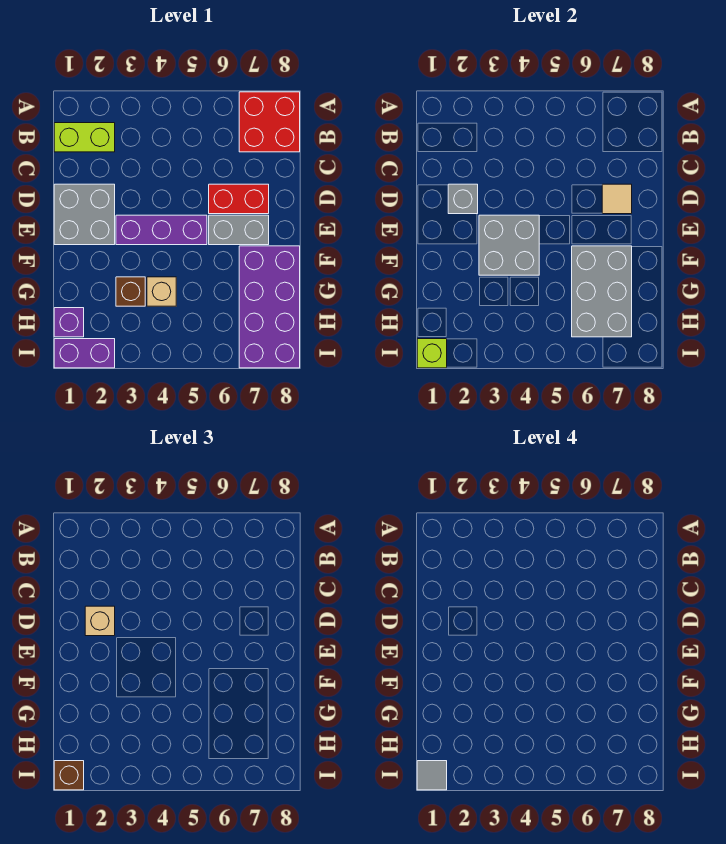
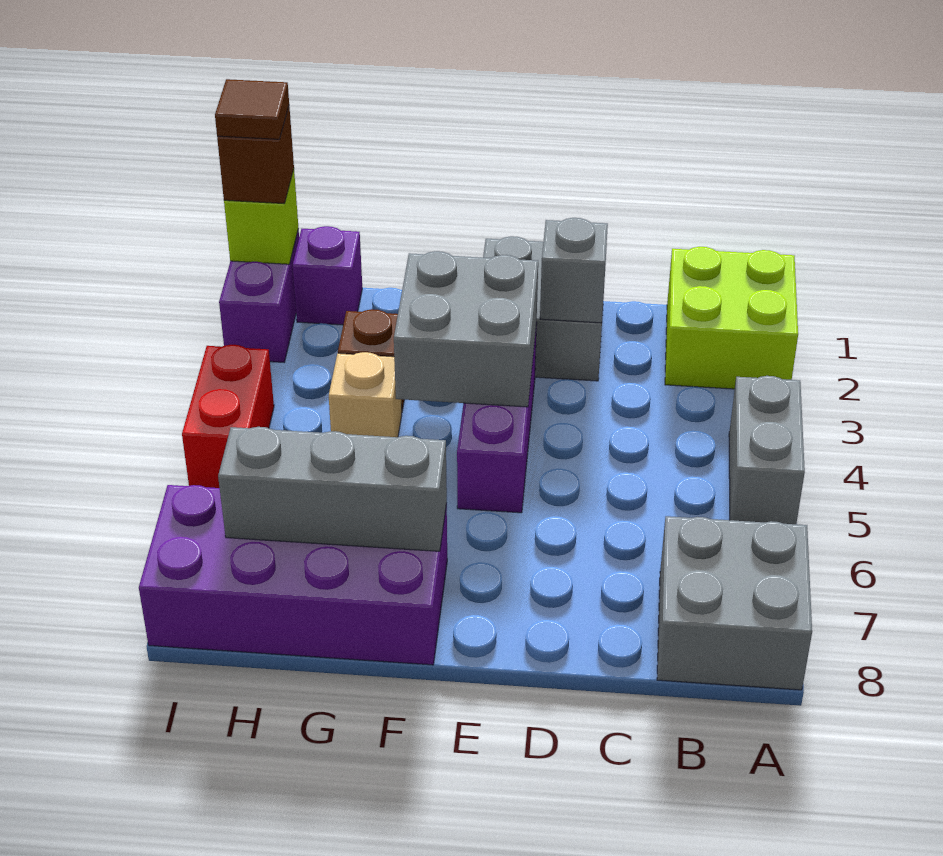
red 2x2 brick [239,92,300,152] -> grey 2x2 brick [657,516,812,690]
lime 1x2 brick [54,123,115,152] -> lime 2x2 brick [665,247,798,389]
tan 1x1 brick [85,606,115,636] -> none
red 1x2 brick [209,184,269,214] -> red 1x2 brick moved to [182,345,274,488]
tan 1x1 tile [602,184,632,214] -> none
grey 1x2 brick [209,215,269,245] -> grey 1x2 brick moved to [729,376,805,524]
grey 2x3 brick [572,246,632,337] -> grey 1x3 brick [218,427,447,551]
grey 1x1 tile [417,761,447,790] -> brown 1x1 tile [215,79,289,139]

